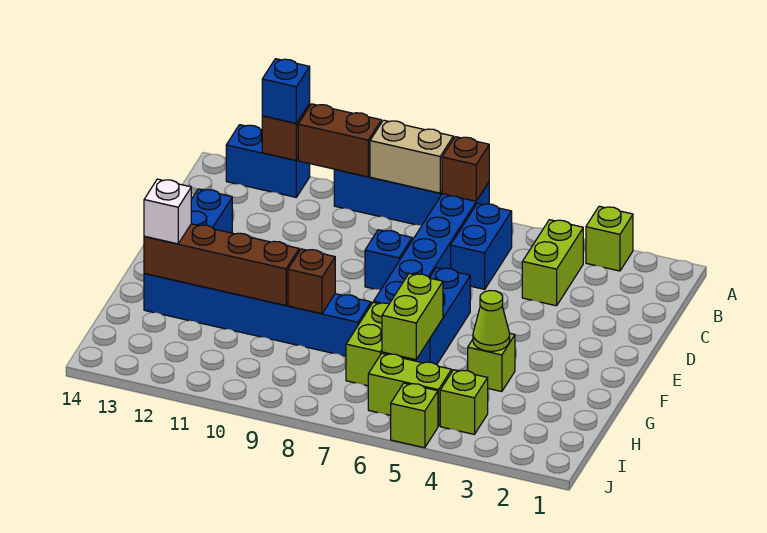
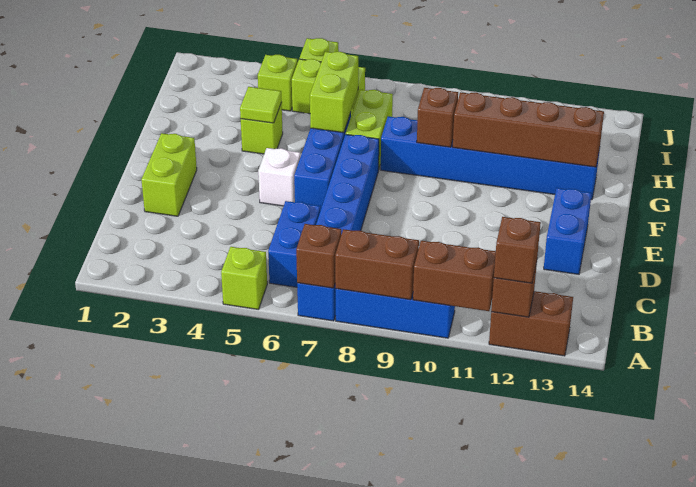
lime 1x1 brick [586,206,633,271] -> lime 1x1 brick moved to [221,247,267,310]
tan 1x2 brick [370,120,453,193] -> brown 1x2 brick [335,229,419,300]
blue 1x2 brick [226,125,310,197] -> brown 1x2 brick [489,291,573,356]
blue 1x1 brick [262,59,310,123] -> brown 1x1 brick [494,217,541,283]
lime 1x2 brick [522,220,583,306] -> lime 1x2 brick moved to [141,133,197,216]
blue 1x1 brick [365,230,412,290] -> none
lime 1x1 cone [473,291,510,351] -> lime 1x1 tile [240,87,282,123]
white 1x1 brick [144,179,191,244] -> white 1x1 brick moved to [258,148,300,206]

